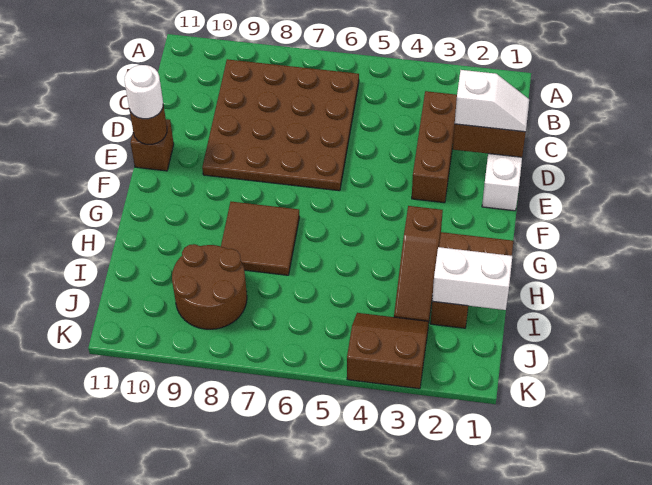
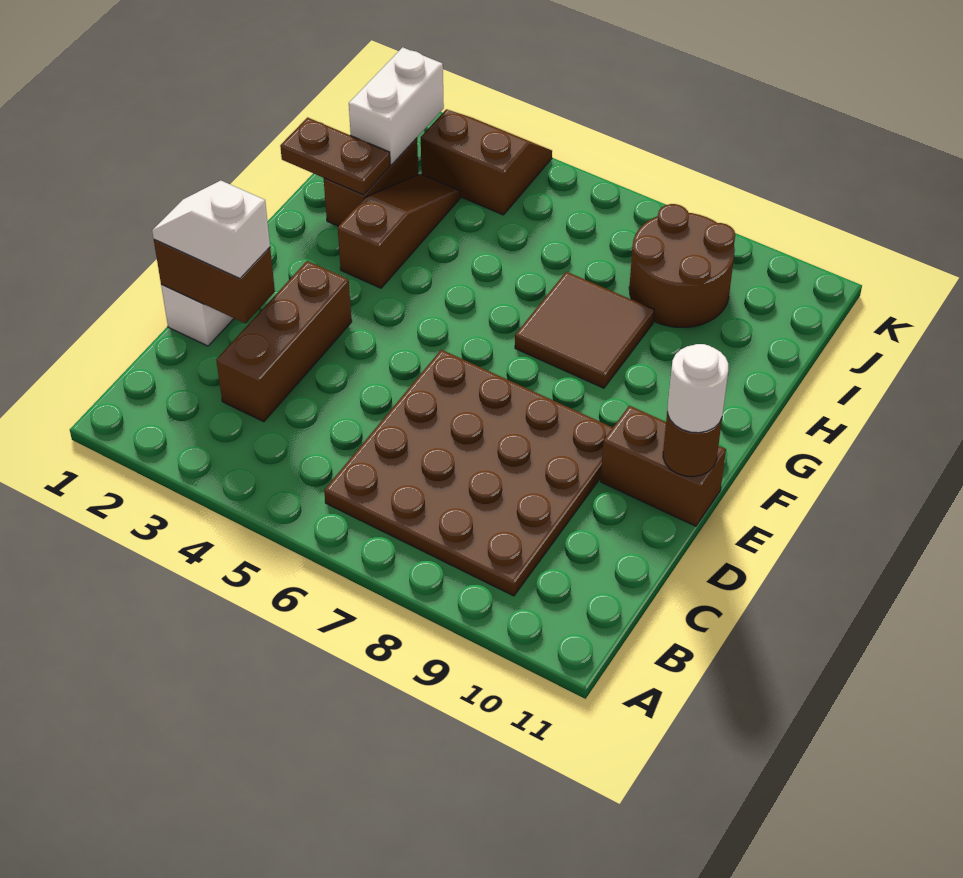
brown 1x1 brick [131,119,174,171] -> brown 1x2 brick [601,406,726,526]
white 1x2 brick [432,247,512,310] -> white 1x2 brick turned to [349,47,444,165]
brown 2x2 slope [347,313,429,389] -> brown 2x2 slope turned to [421,109,552,215]

